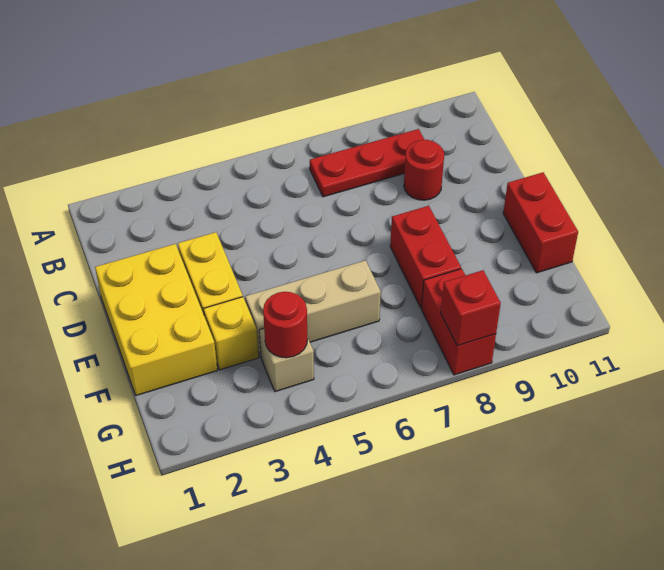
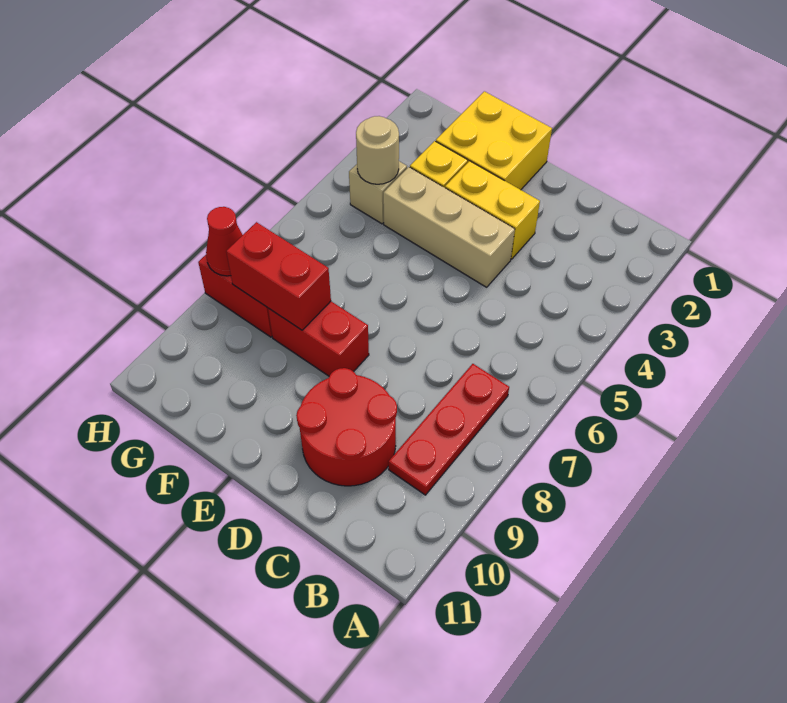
red 1x1 round brick [404,140,444,200] -> red 2x2 round brick [296,368,397,486]
yellow 2x3 brick [95,244,217,395] -> yellow 2x2 brick [436,91,552,190]
red 1x2 brick [503,172,578,273] -> red 1x2 brick moved to [226,222,331,330]
tan 1x3 brick [245,260,381,357] -> tan 1x3 brick turned to [383,167,515,287]
red 1x1 round brick [263,292,307,358] -> tan 1x1 round brick [356,116,399,184]
red 1x1 brick [441,270,501,346] -> red 1x1 cone [206,207,242,276]

